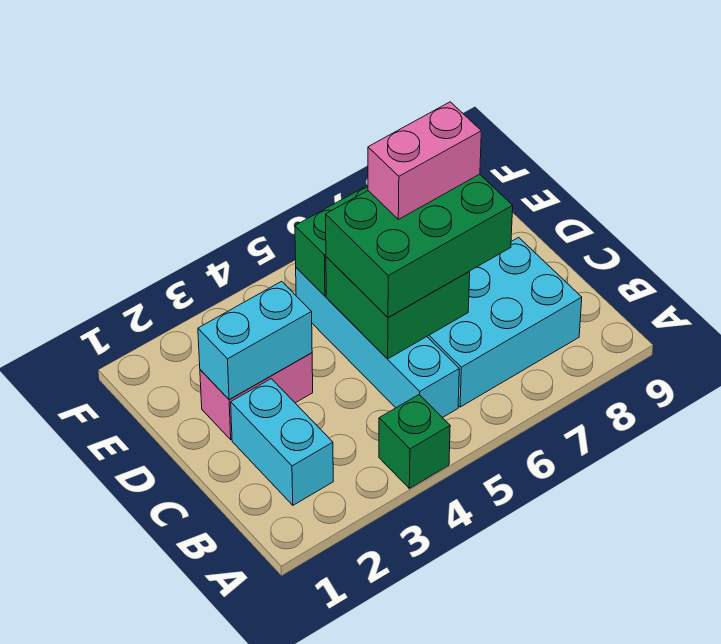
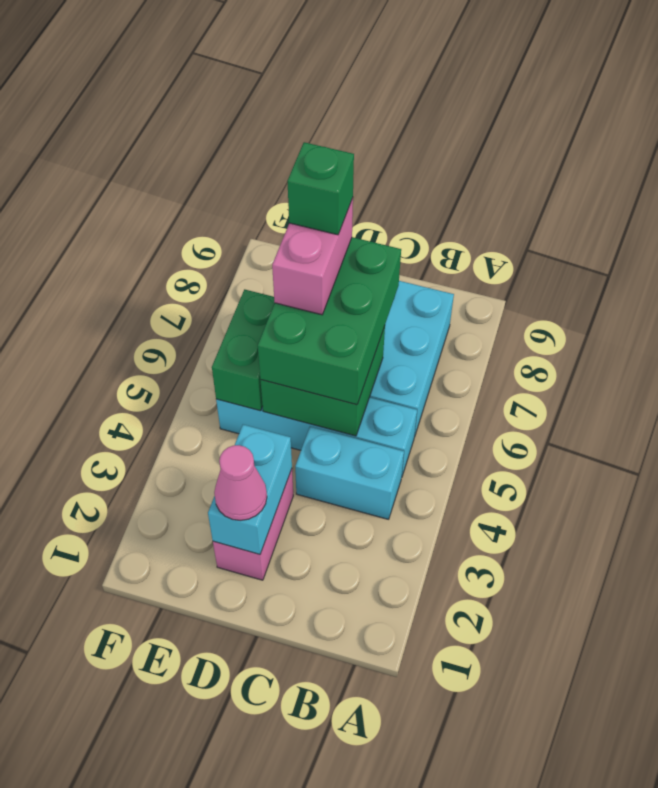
green 1x1 brick [379,395,450,488] -> green 1x1 brick moved to [288,142,354,235]
cyan 1x2 brick [231,379,333,505] -> cyan 1x2 brick moved to [295,426,404,519]
none -> pink 1x1 cone [214,445,267,520]

